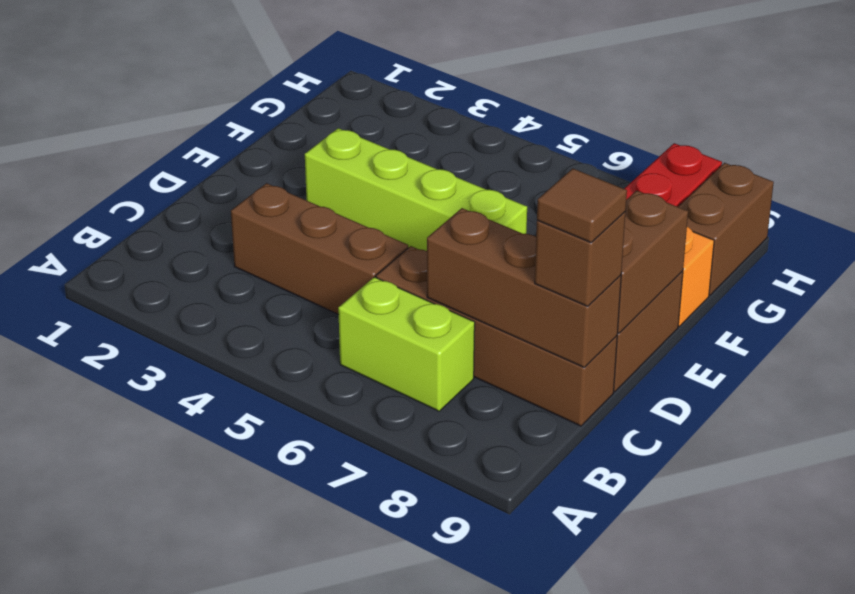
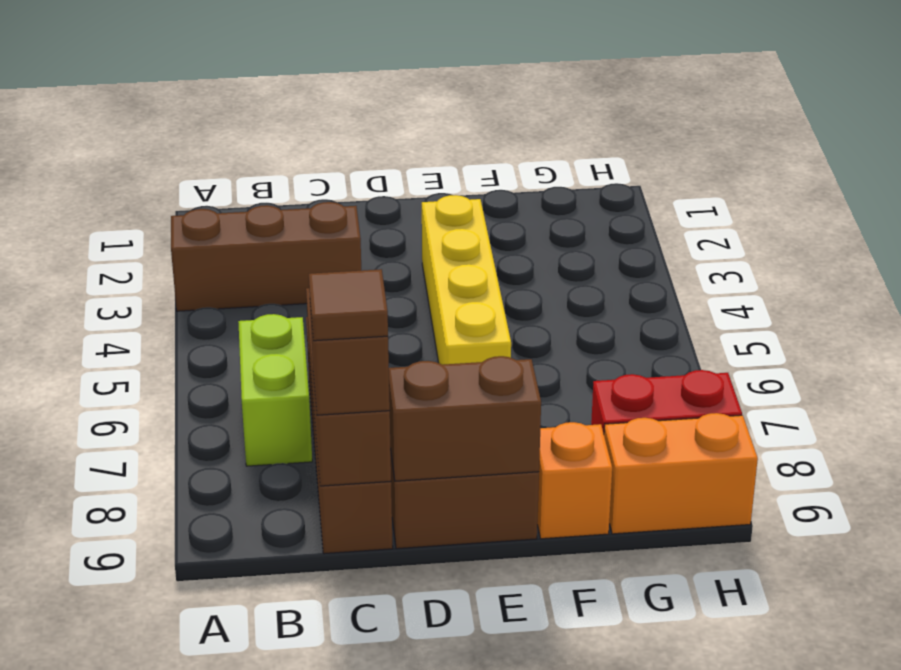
brown 1x3 brick [231,183,408,315] -> brown 1x3 brick turned to [171,202,361,311]
lime 1x4 brick [305,128,527,251] -> yellow 1x4 brick [422,195,511,365]
brown 1x2 brick [678,163,774,295] -> orange 1x2 brick [604,413,758,534]

